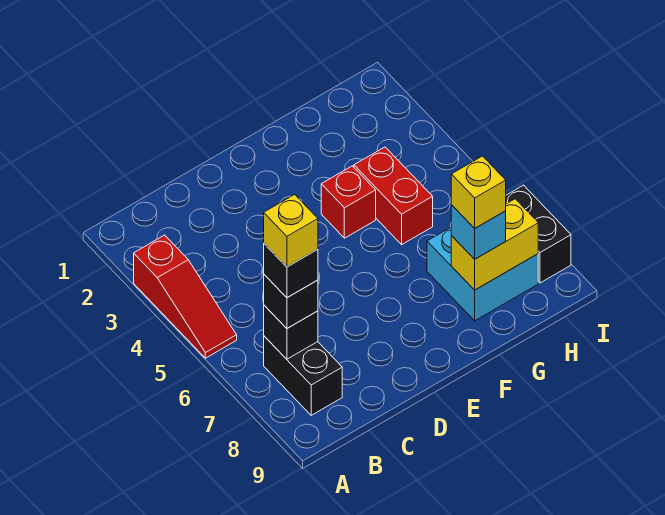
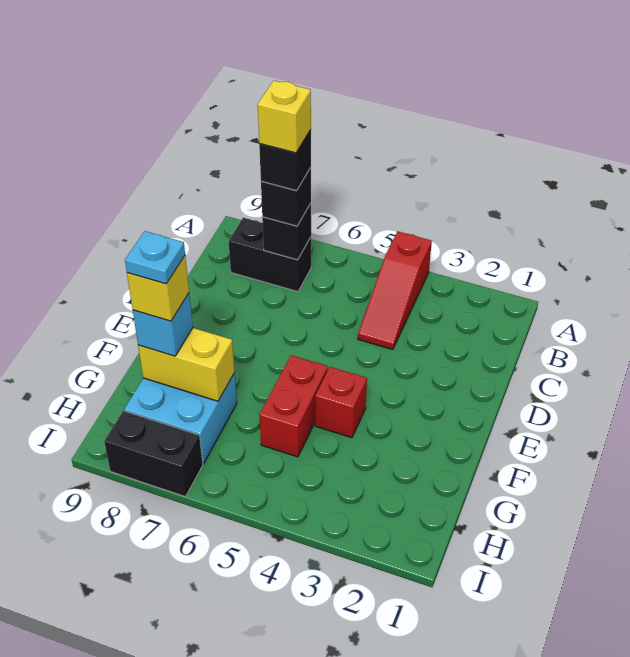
red 1x3 slope [134,235,237,358] -> red 1x3 slope turned to [358,231,432,350]
red 1x2 brick [354,147,433,245] -> red 1x2 brick turned to [259,355,328,457]
yellow 1x2 brick [451,199,538,290] -> yellow 1x2 brick turned to [138,328,234,401]
none -> cyan 1x1 plate [125,231,185,284]

